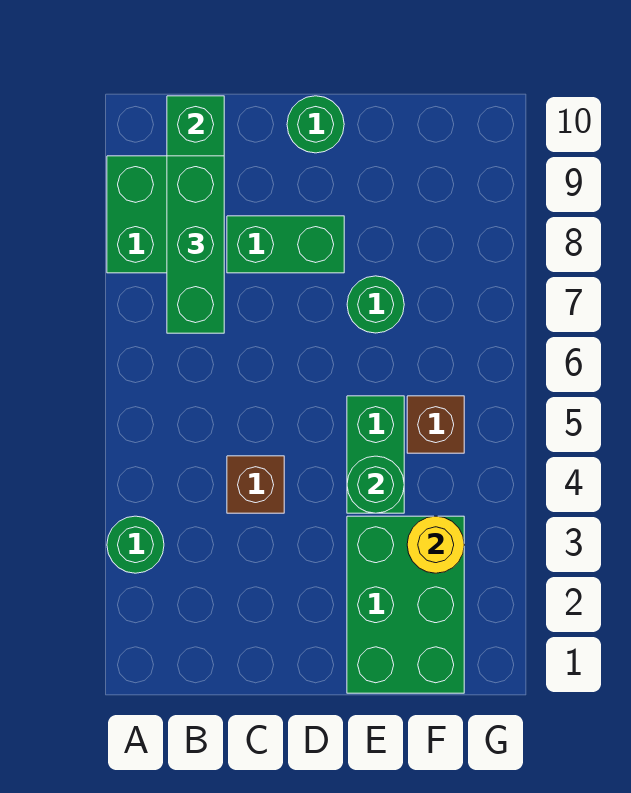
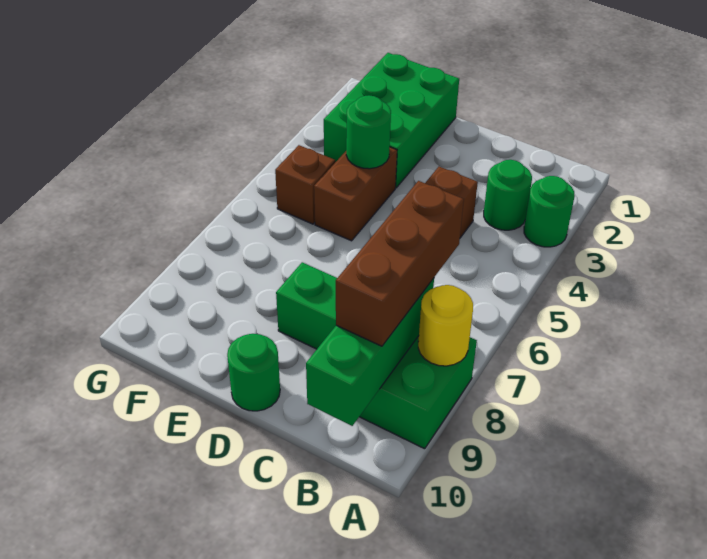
green 1x3 brick [167,156,224,333] -> brown 1x3 brick [336,181,464,346]
green 1x2 brick [347,396,404,513] -> brown 1x2 brick [314,147,397,241]
green 1x1 round brick [347,276,404,333] -> green 1x1 round brick moved to [484,160,532,230]
yellow 1x1 round brick [407,516,464,573] -> yellow 1x1 round brick moved to [418,285,473,366]

